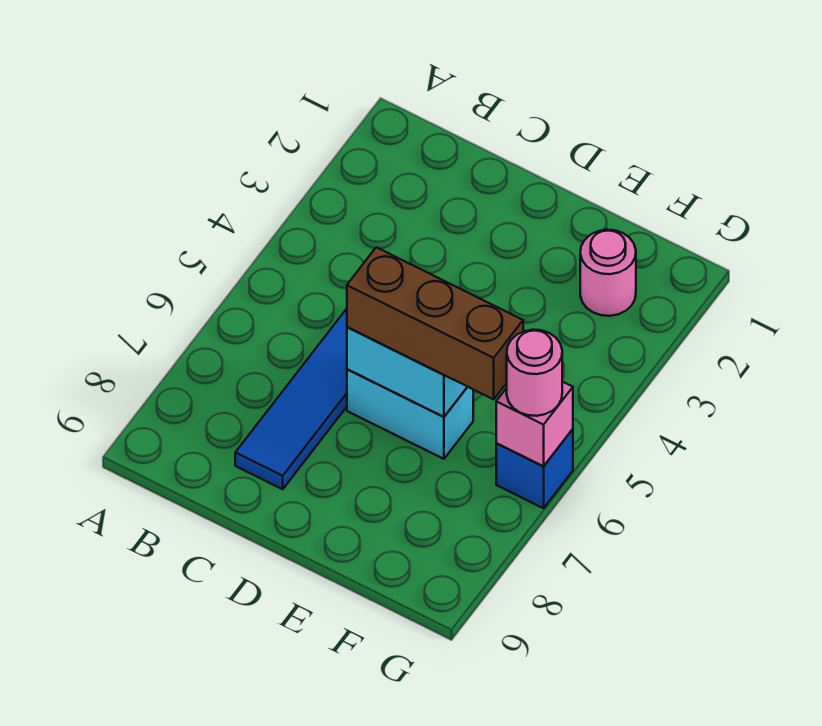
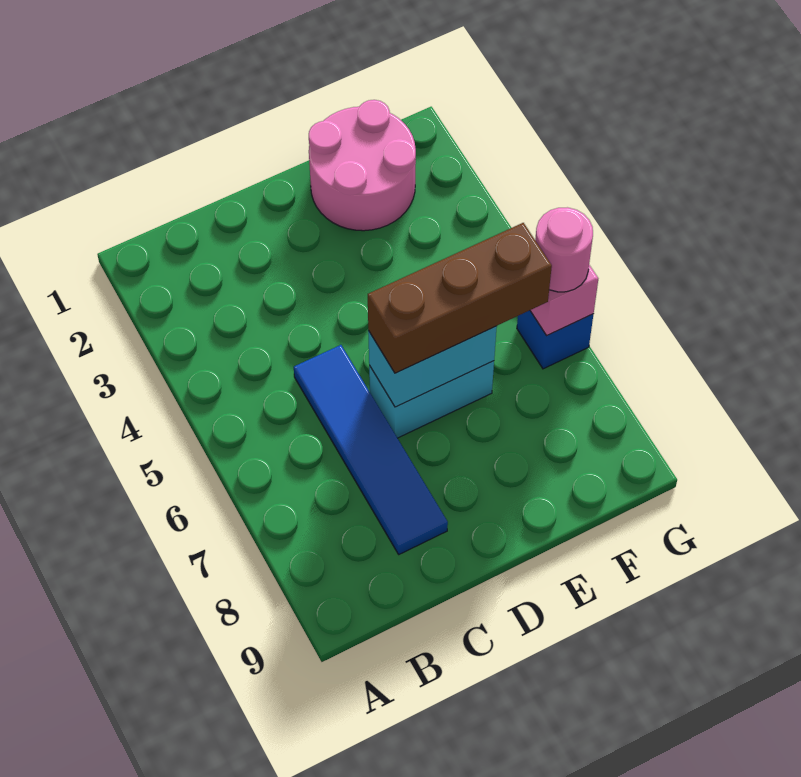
pink 1x1 round brick [580,230,636,316] -> pink 2x2 round brick [309,100,416,231]

